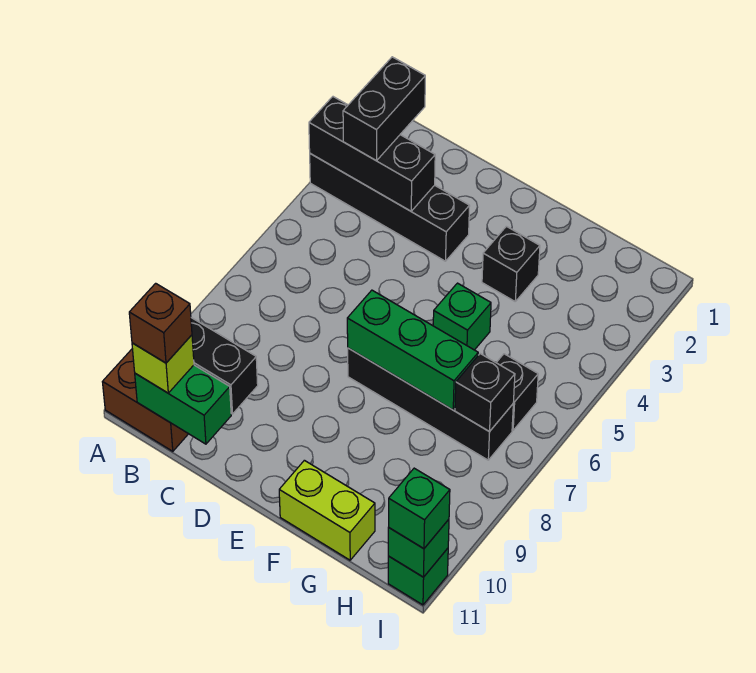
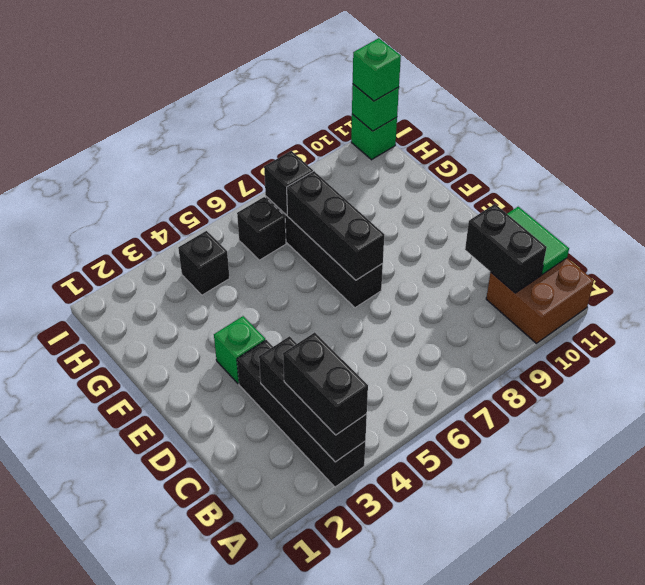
black 1x2 brick [343,57,425,161] -> black 1x2 brick turned to [283,332,368,435]
green 1x2 brick [135,365,231,444] -> green 1x2 tile [507,207,569,274]
lime 1x1 brick [132,335,194,393] -> none
brown 1x1 brick [129,283,192,363] -> none
green 1x3 brick [347,290,478,410] -> black 1x3 brick [287,171,384,280]
black 1x1 brick [482,226,540,301] -> black 1x1 brick moved to [178,231,230,295]
green 1x1 brick [433,283,491,350] -> green 1x1 brick moved to [214,316,265,384]
lime 1x2 brick [279,460,375,560] -> none

